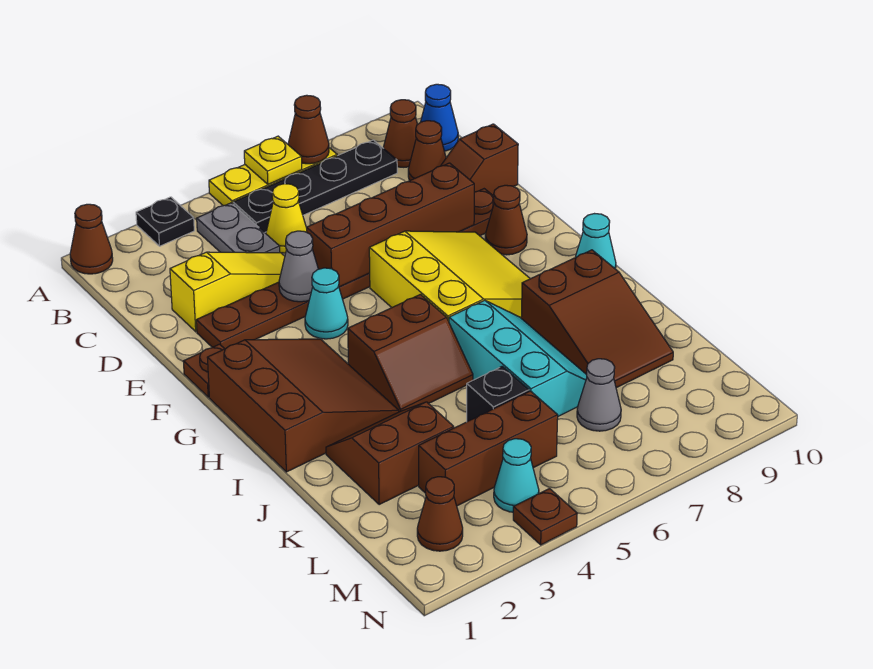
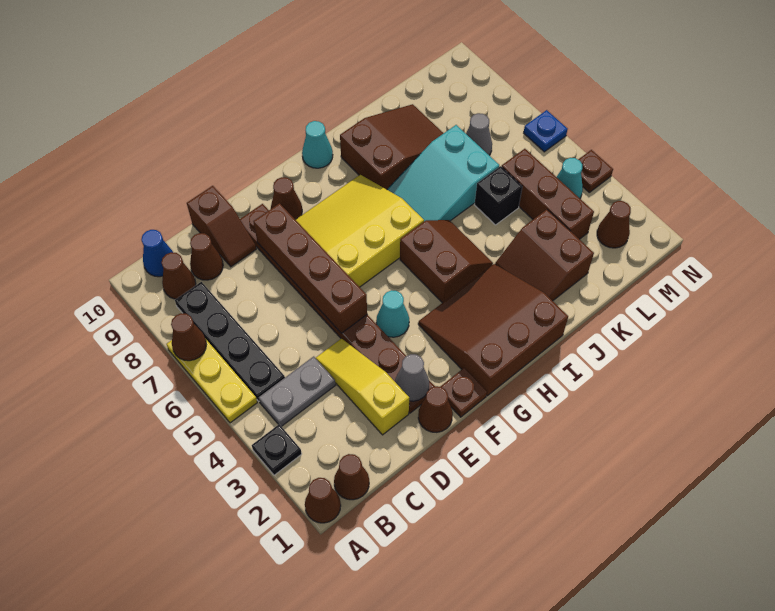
yellow 1x1 plate [244,136,302,184] -> none
none -> brown 1x1 cone [334,454,369,500]
yellow 1x1 cone [266,184,307,253] -> none
none -> brown 1x1 cone [418,386,453,432]
grey 1x1 cone [279,231,318,302] -> grey 1x1 cone moved to [395,354,429,401]
cyan 2x3 slope [449,300,587,416] -> cyan 2x3 slope turned to [387,125,499,221]
none -> blue 1x1 plate [524,110,568,152]

